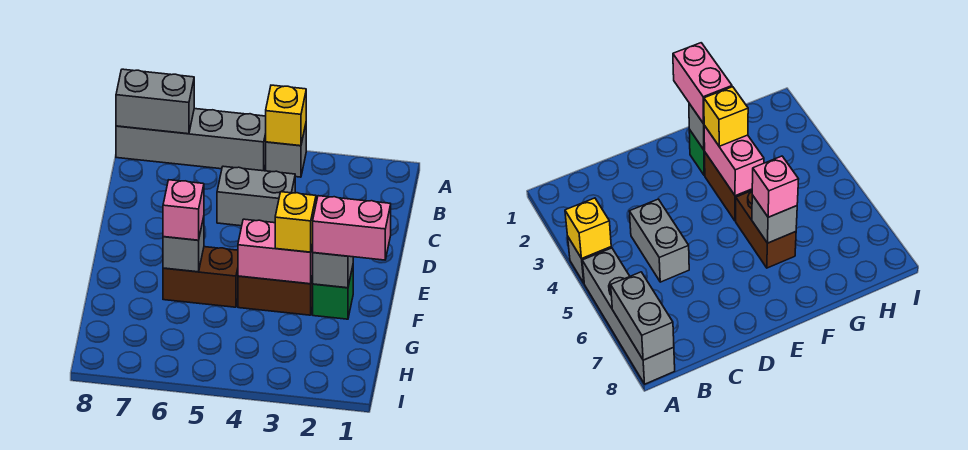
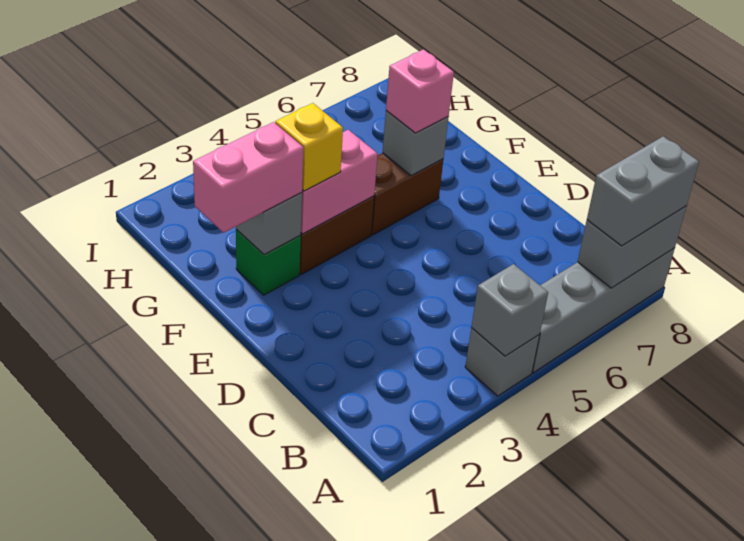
yellow 1x1 brick [266,85,306,146] -> grey 1x1 brick [471,264,548,356]
grey 1x2 brick [217,166,295,226] -> grey 1x2 brick moved to [587,136,699,246]

